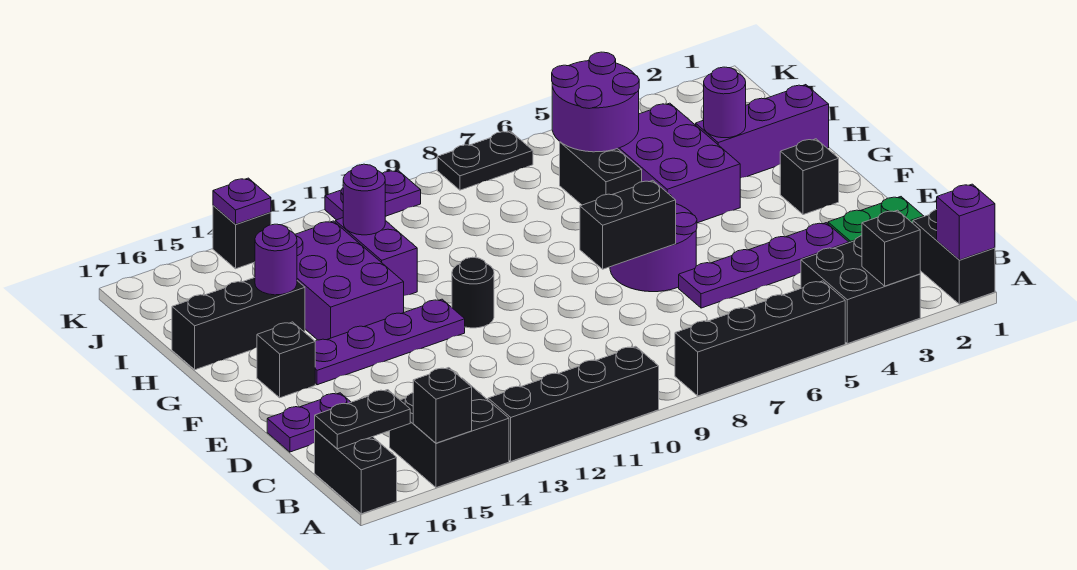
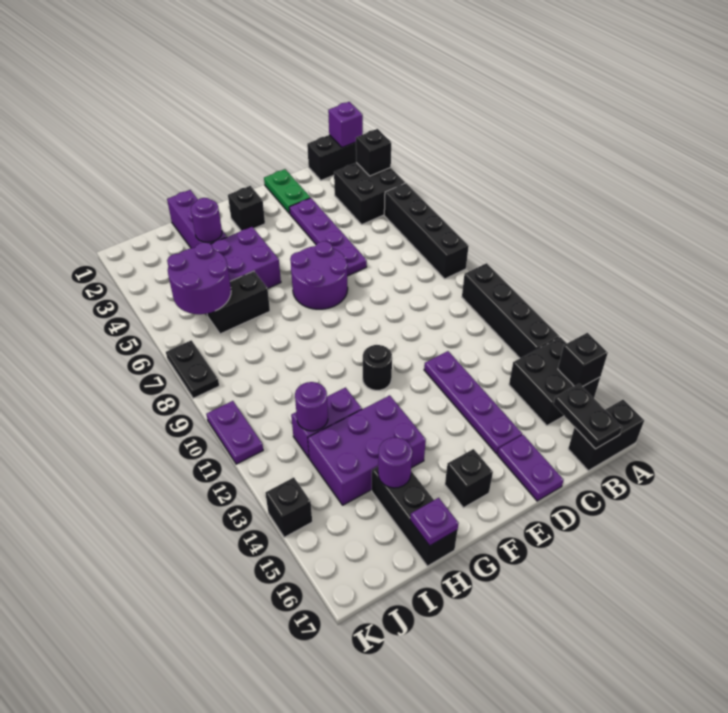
black 1x2 brick [580,180,676,269] -> none
purple 1x4 plate [315,299,465,385] -> purple 1x4 plate moved to [424,351,522,454]
purple 1x1 plate [213,178,271,224] -> purple 1x1 plate moved to [410,498,459,546]

